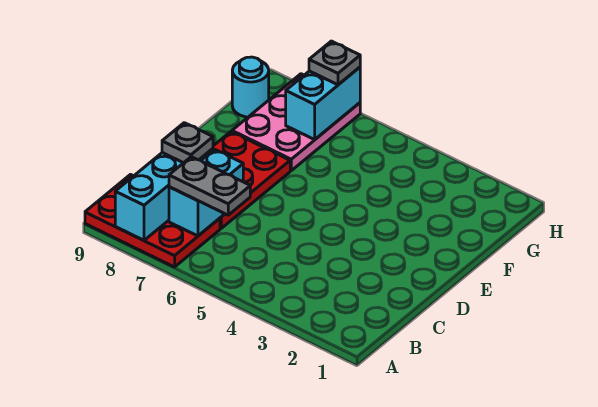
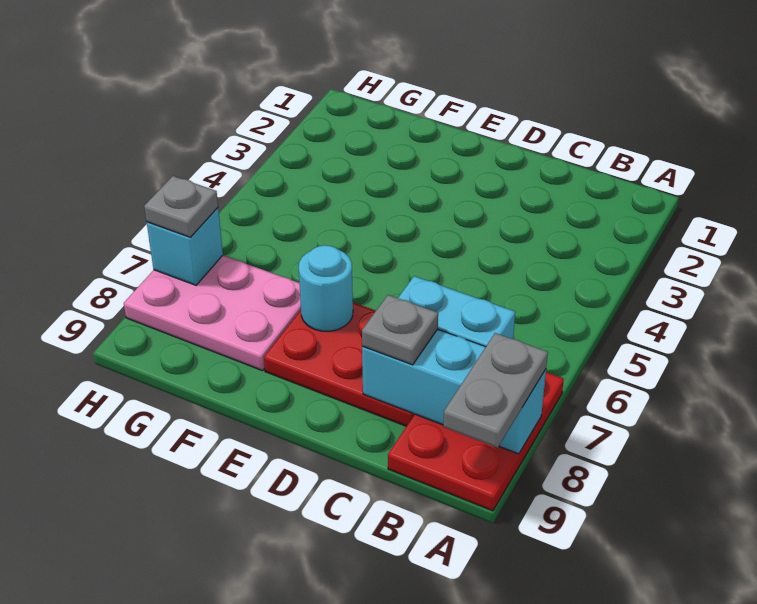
grey 1x2 plate [169,157,250,215] -> grey 1x2 plate moved to [443,333,548,448]
cyan 1x2 brick [286,67,360,140] -> cyan 1x1 brick [147,208,223,285]
cyan 1x1 round brick [232,57,269,117] -> cyan 1x1 round brick moved to [299,245,353,331]

